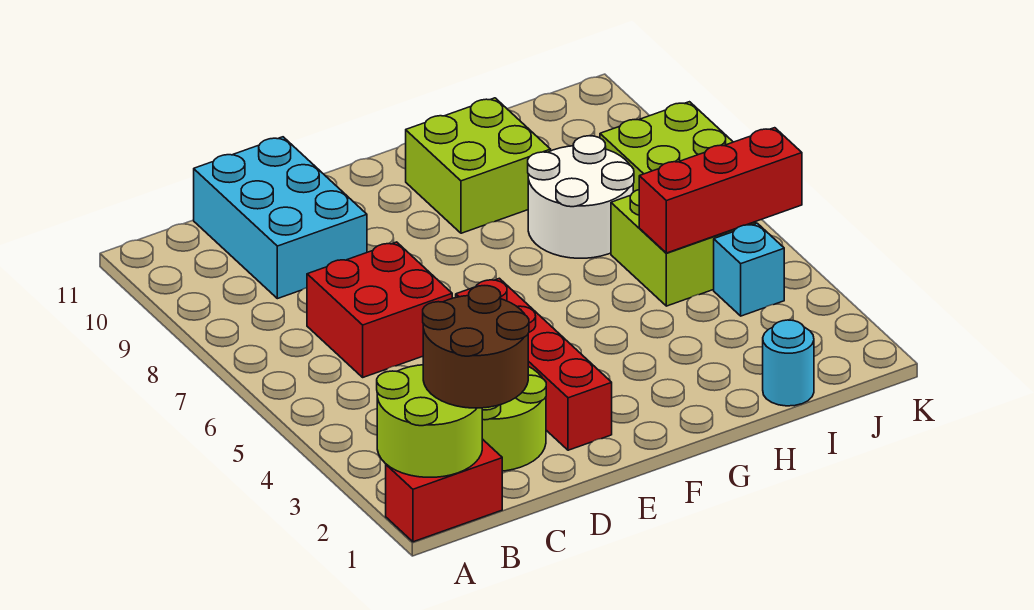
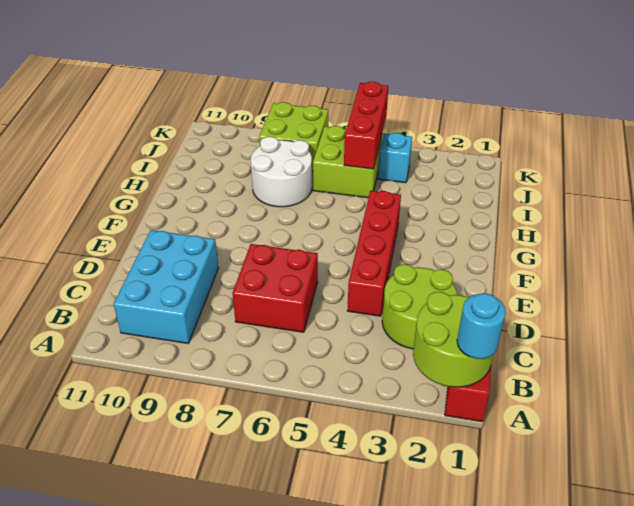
brown 2x2 round brick [423,286,529,408] -> none
cyan 2x3 brick [194,137,367,299] -> cyan 2x3 brick turned to [114,230,218,343]
red 1x4 brick [456,278,612,450] -> red 1x4 brick turned to [347,191,401,316]
lime 2x2 brick [406,98,551,233] -> none
cyan 1x1 round brick [763,320,814,406] -> cyan 1x1 round brick moved to [457,293,506,359]

